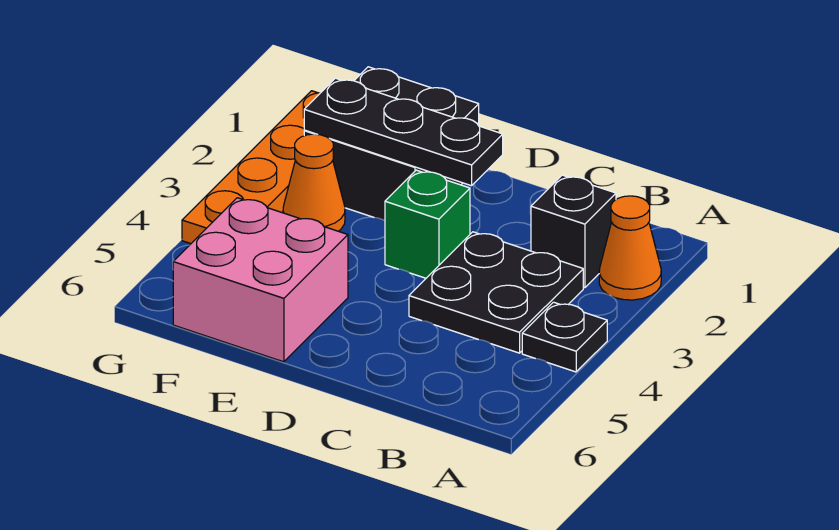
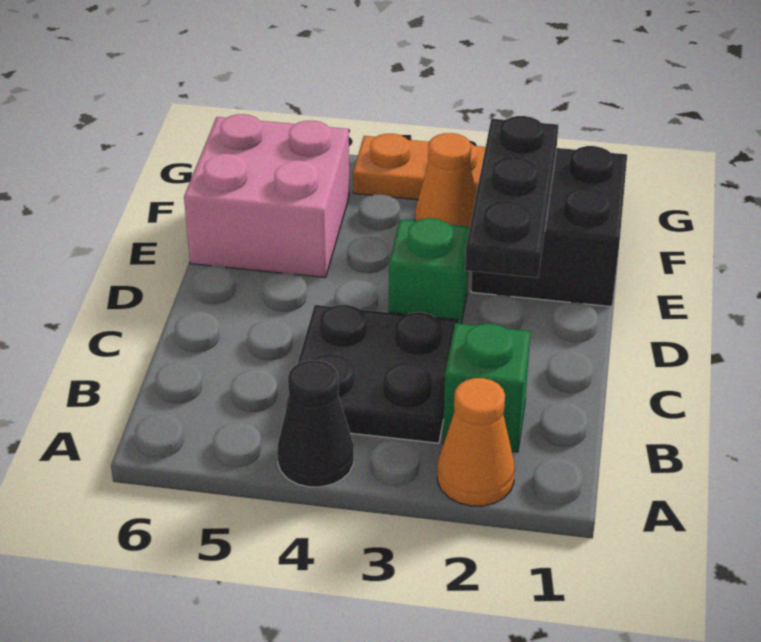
black 1x1 plate [522,302,607,372] -> black 1x1 cone [277,360,354,487]
black 1x1 brick [531,175,616,288] -> green 1x1 brick [443,323,531,452]

